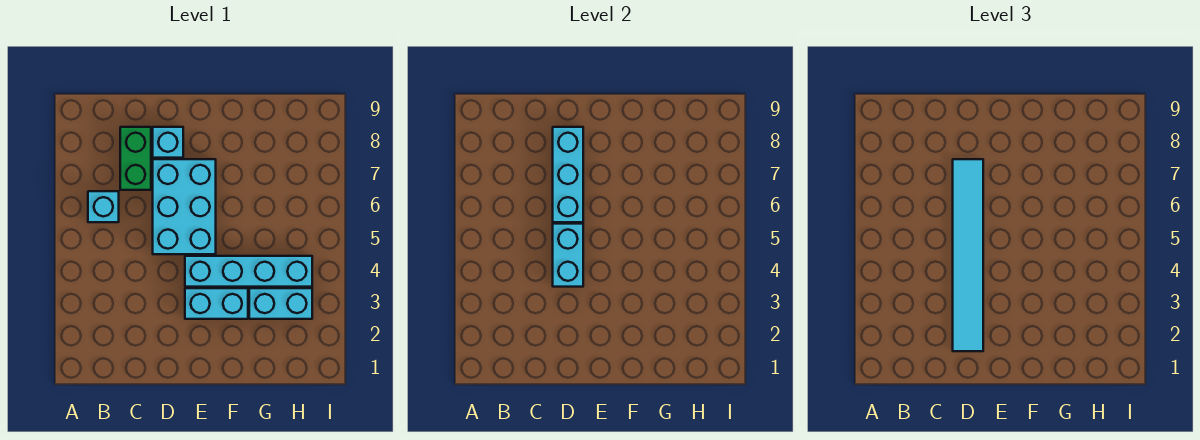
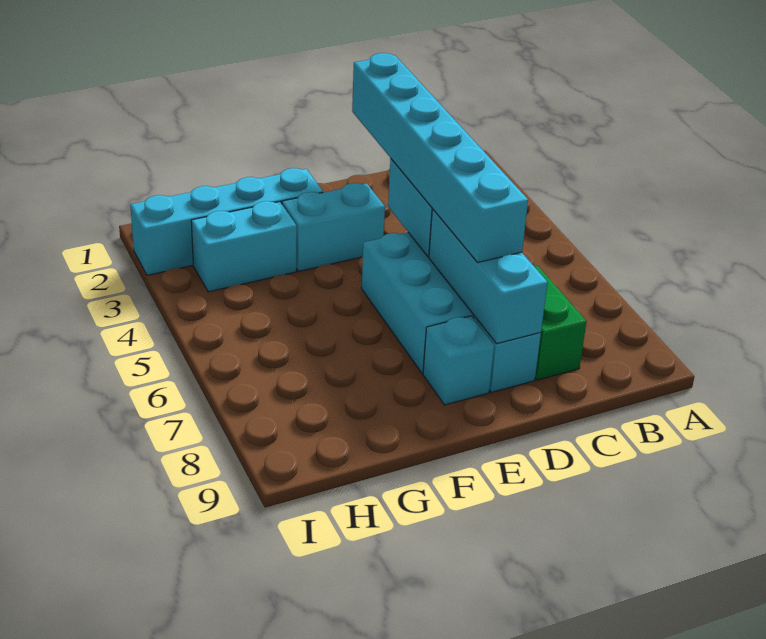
cyan 1x1 brick [88,191,119,222] -> cyan 1x1 brick moved to [423,316,494,405]
cyan 1x6 tile [953,159,983,351] -> cyan 1x6 brick [352,53,528,263]
cyan 1x4 brick [185,256,312,287] -> cyan 1x4 brick moved to [130,168,323,275]

